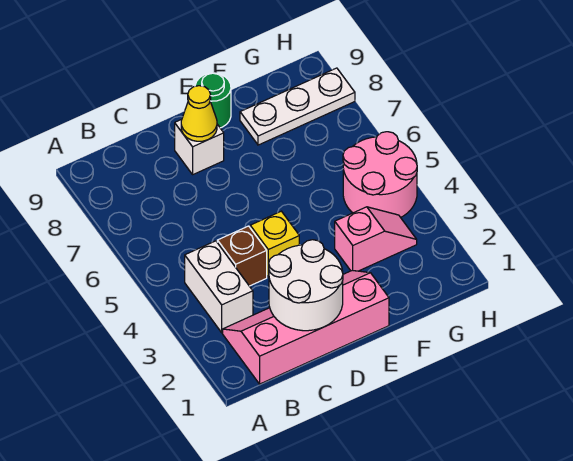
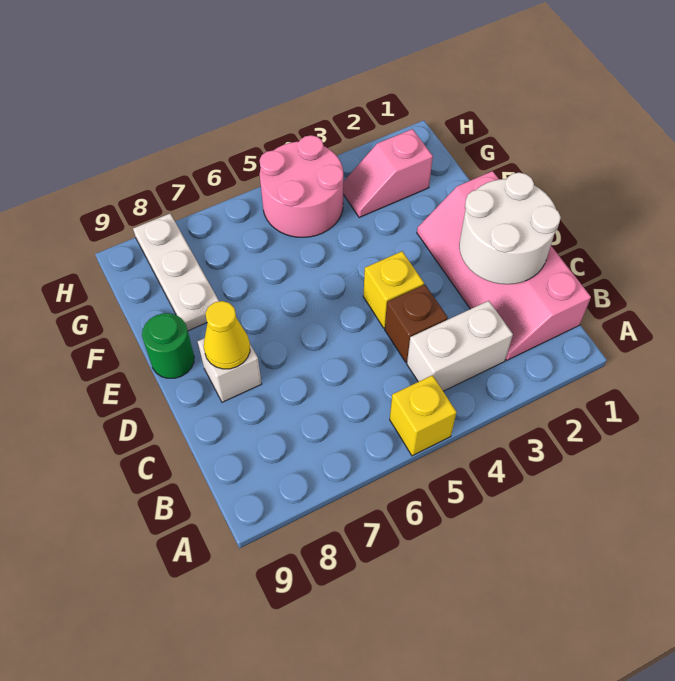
none -> yellow 1x1 brick [390,375,457,456]
pink 1x2 slope [335,207,417,271] -> pink 1x2 slope turned to [343,129,433,218]

